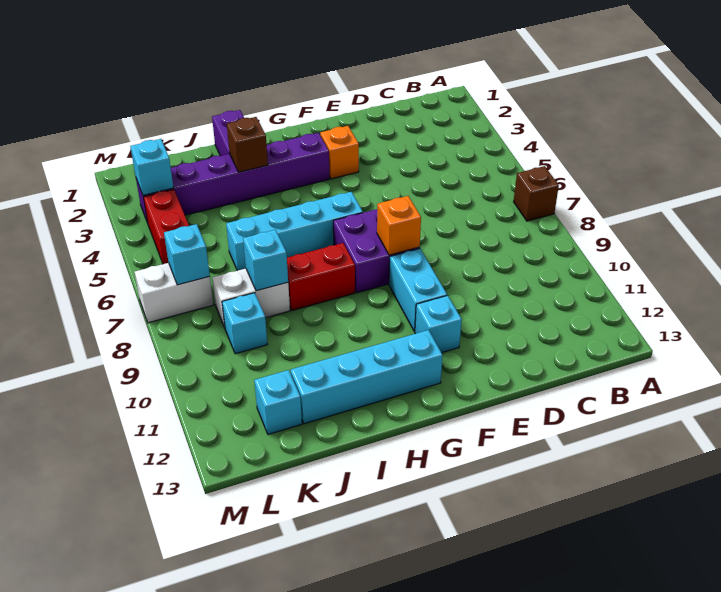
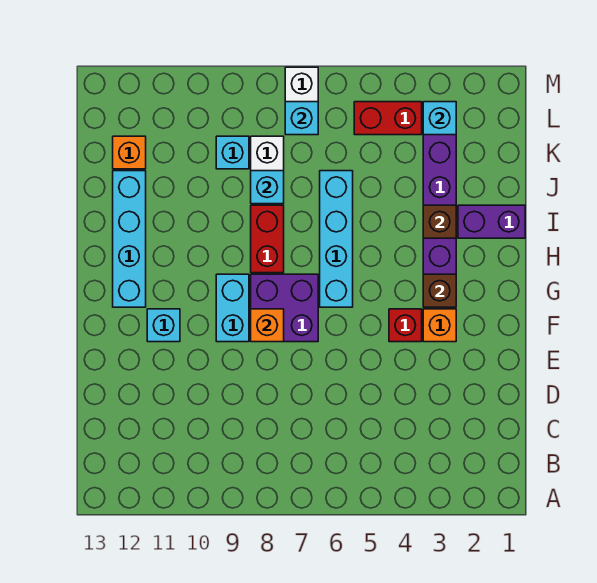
brown 1x1 brick [514,166,559,221] -> brown 1x1 brick moved to [423,274,456,307]
none -> red 1x1 brick [389,309,422,342]
cyan 1x2 brick [389,249,447,331] -> cyan 1x2 brick turned to [216,274,249,342]
cyan 1x1 brick [254,370,302,434] -> orange 1x1 brick [113,136,146,169]

